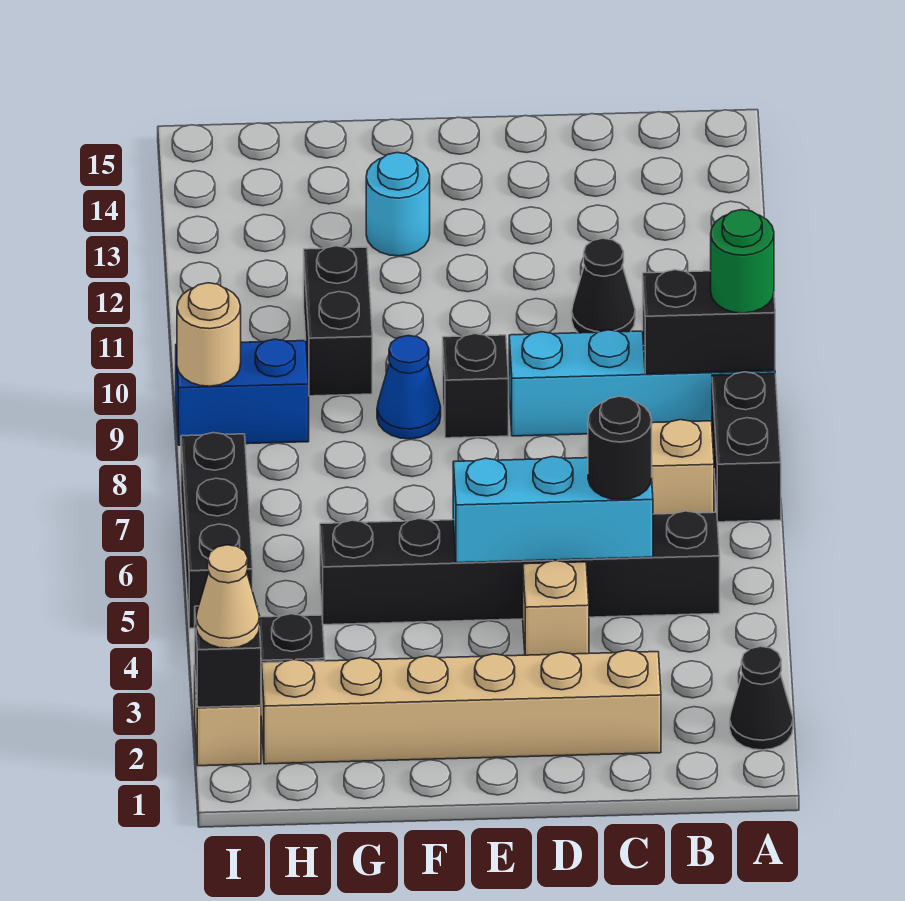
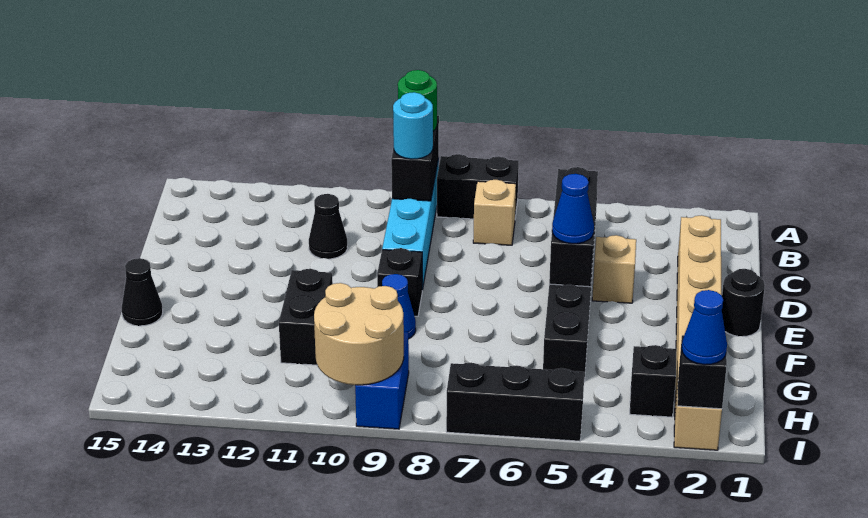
black 1x1 cone [730,646,793,750] -> black 1x1 cone moved to [122,258,163,326]
cyan 1x3 brick [453,457,653,563] -> black 1x3 brick [549,167,598,287]
black 1x1 round brick [588,396,652,500] -> black 1x1 round brick moved to [722,269,765,336]
none -> blue 1x1 cone [552,174,594,244]
cyan 1x1 round brick [366,152,430,256] -> cyan 1x1 round brick moved to [393,92,433,159]
black 1x2 brick [304,246,372,396] -> black 1x2 brick turned to [279,269,333,365]
tan 1x1 cone [196,545,260,648] -> blue 1x1 cone [682,290,727,365]
tan 1x1 round brick [177,283,241,386] -> tan 2x2 round brick [314,283,404,385]

